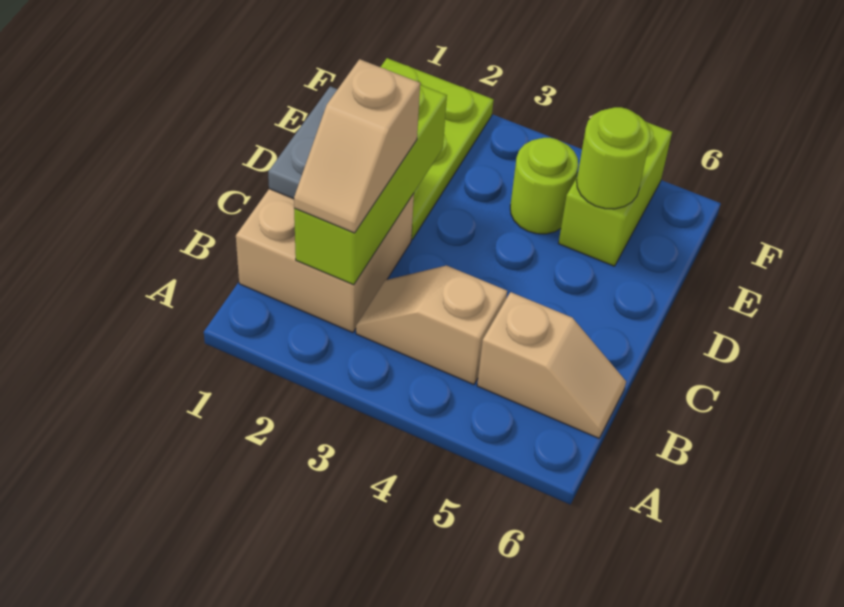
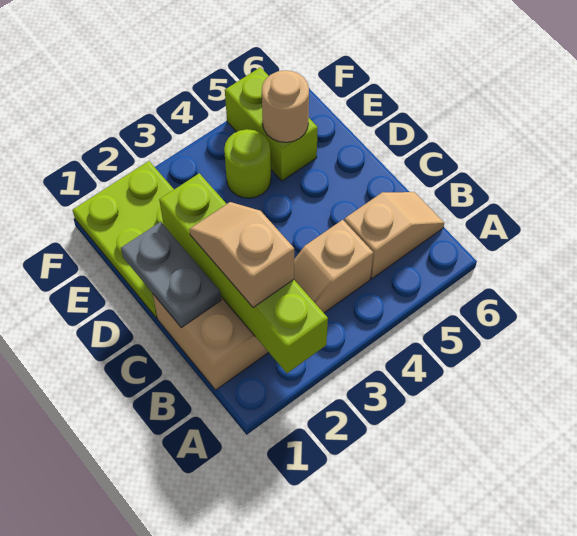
lime 1x3 brick [294,85,447,285] -> lime 1x4 brick [159,173,328,373]
tan 1x2 slope [294,59,420,233] -> tan 1x2 slope turned to [189,202,294,307]
lime 1x1 round brick [577,107,651,209] -> tan 1x1 round brick [262,70,309,142]

